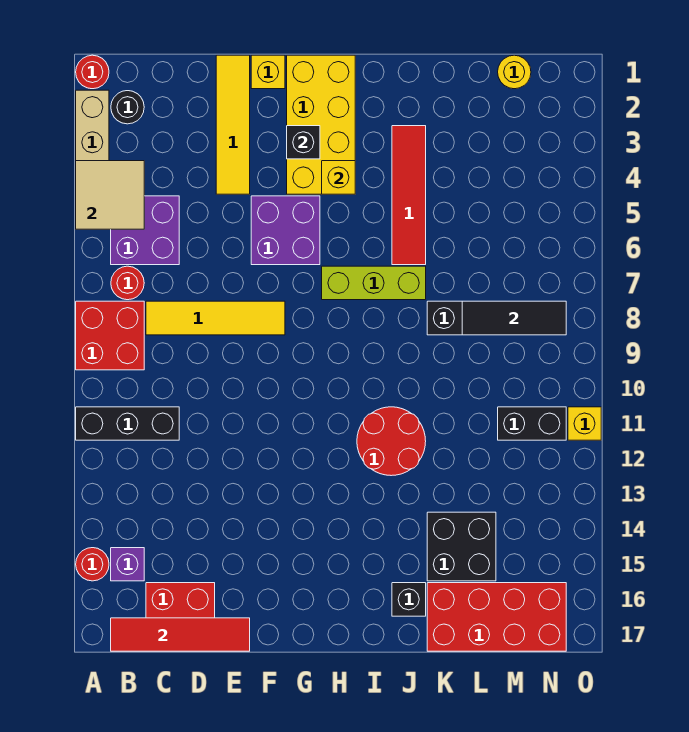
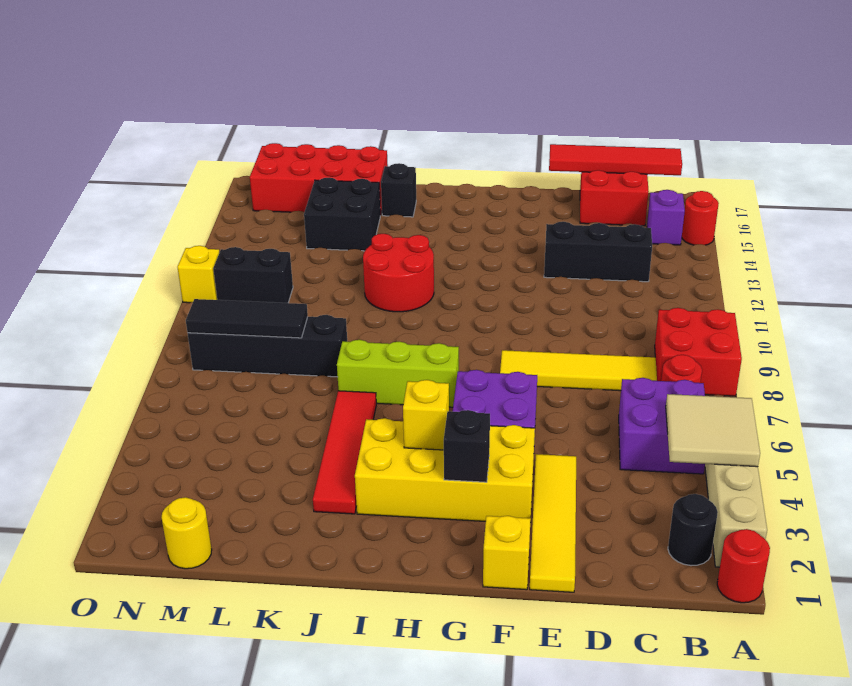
black 1x3 brick [76,407,179,440] -> black 1x3 brick moved to [544,222,652,282]
yellow 2x4 brick [287,55,355,194] -> yellow 2x4 brick turned to [355,418,535,522]

